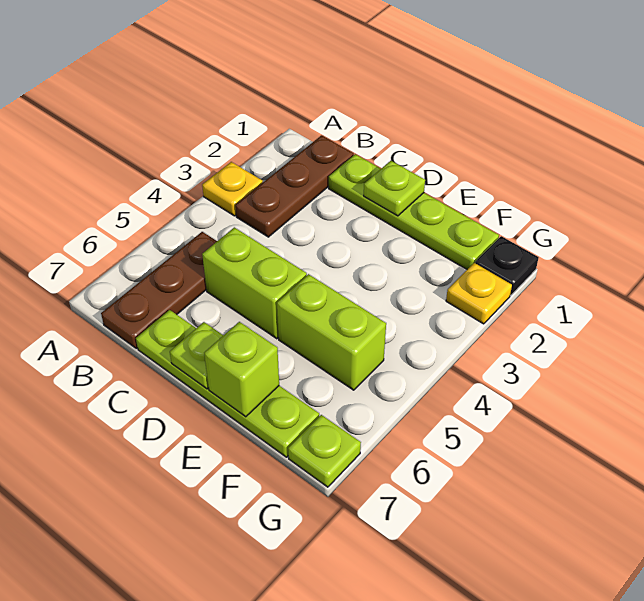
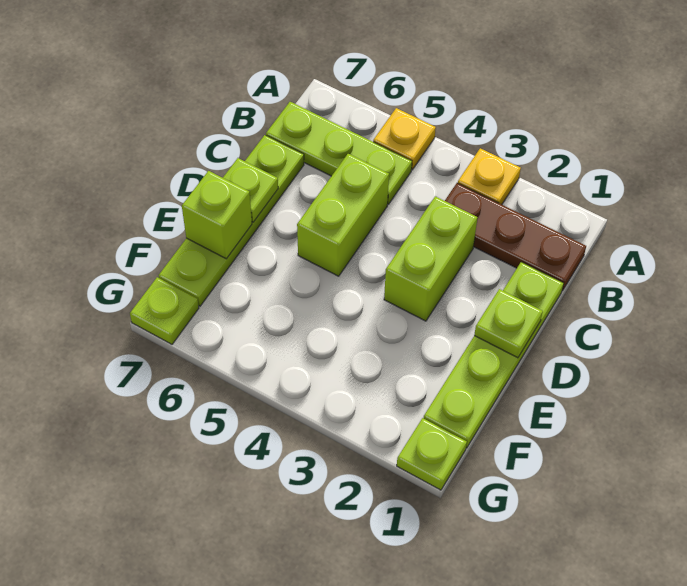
brown 1x3 plate [101,232,217,348] -> lime 1x3 plate [266,102,412,204]
lime 1x2 brick [277,274,386,390] -> lime 1x2 brick moved to [384,196,478,321]
black 1x1 plate [475,236,539,295] -> lime 1x1 plate [397,418,467,490]
yellow 1x1 plate [446,263,512,324] -> yellow 1x1 plate moved to [373,108,436,170]

